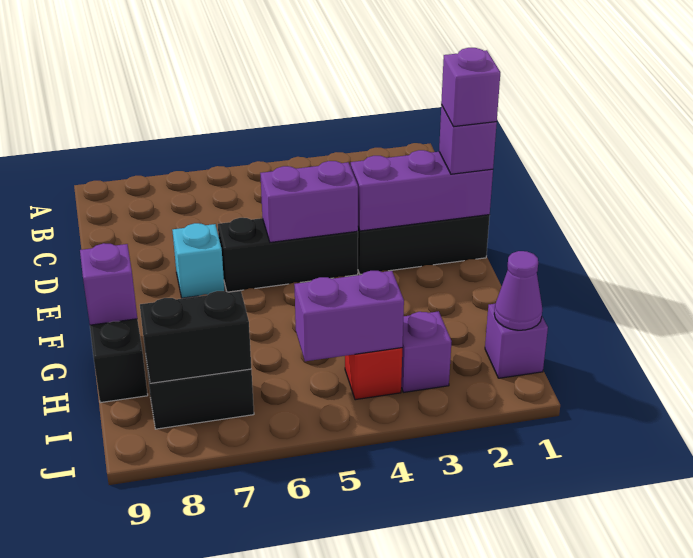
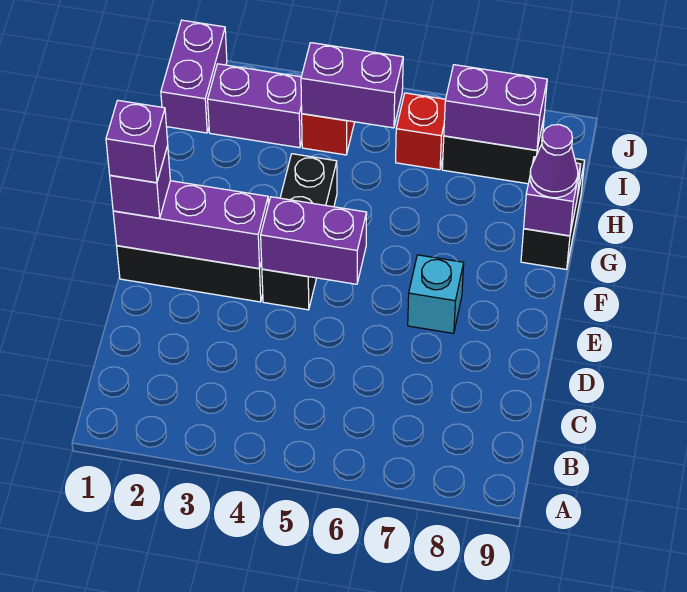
black 1x3 brick [218,218,358,292] -> black 1x3 brick turned to [262,154,337,310]
purple 1x1 brick [485,304,548,378] -> purple 1x2 brick [161,20,227,133]
purple 1x1 cone [494,251,542,330] -> purple 1x1 cone moved to [530,125,578,198]
purple 1x1 brick [401,311,452,392] -> purple 1x2 brick [208,64,302,148]
none -> red 1x1 brick [396,93,445,170]
black 1x2 brick [140,291,251,383] -> purple 1x2 brick [444,65,547,150]

